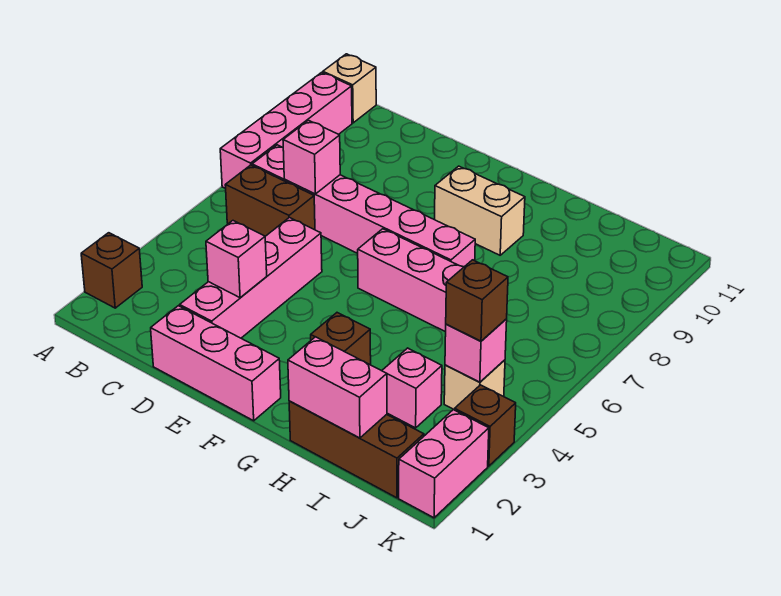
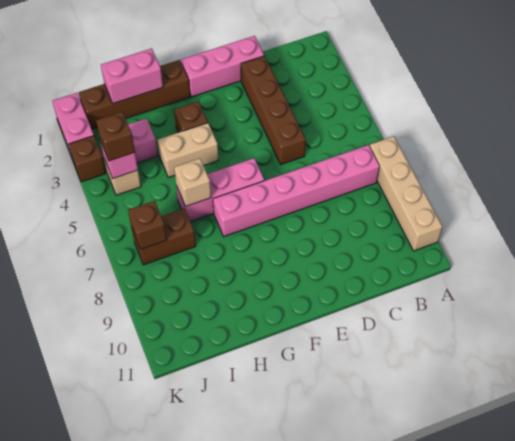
brown 1x1 brick [81,233,142,308] -> brown 1x1 brick moved to [128,201,167,249]
pink 1x4 brick [220,72,352,189] -> tan 1x4 brick [370,136,442,251]
tan 1x1 brick [323,54,376,123] -> tan 1x1 brick moved to [174,158,211,207]
brown 1x2 brick [225,165,315,236] -> brown 1x2 brick moved to [132,208,196,265]
pink 1x1 brick [283,120,340,194] -> none
pink 1x4 brick [180,218,322,338] -> brown 1x4 brick [241,56,306,164]
pink 1x1 brick [206,221,267,298] -> none
tan 1x2 brick [435,166,525,255] -> tan 1x2 brick moved to [157,123,218,178]
brown 1x3 brick [289,401,424,498] -> brown 1x4 brick [79,60,190,129]

